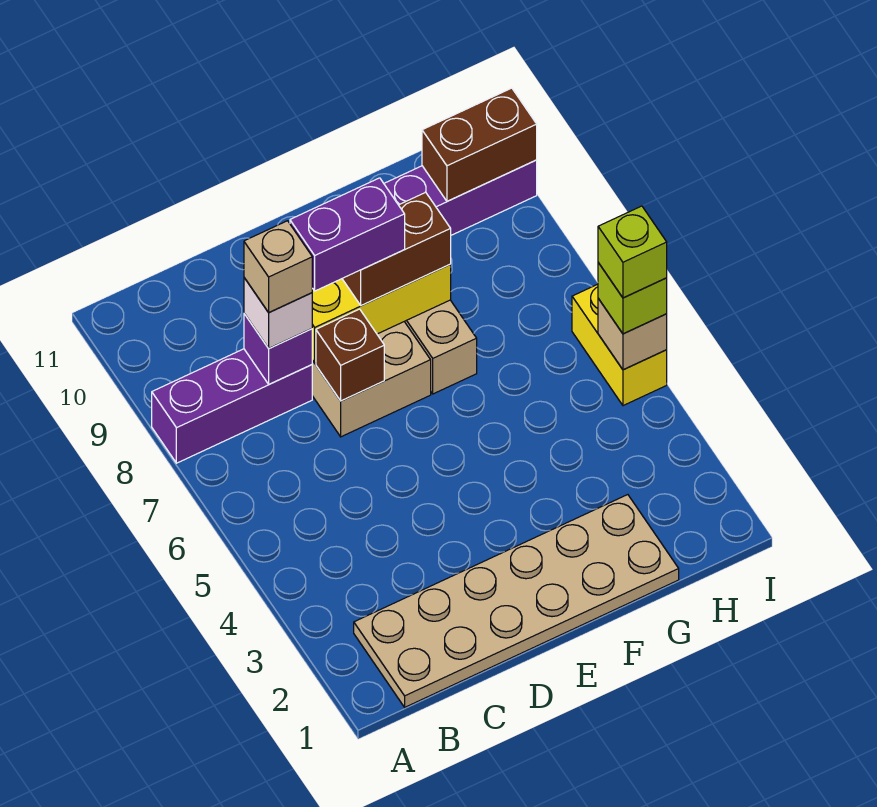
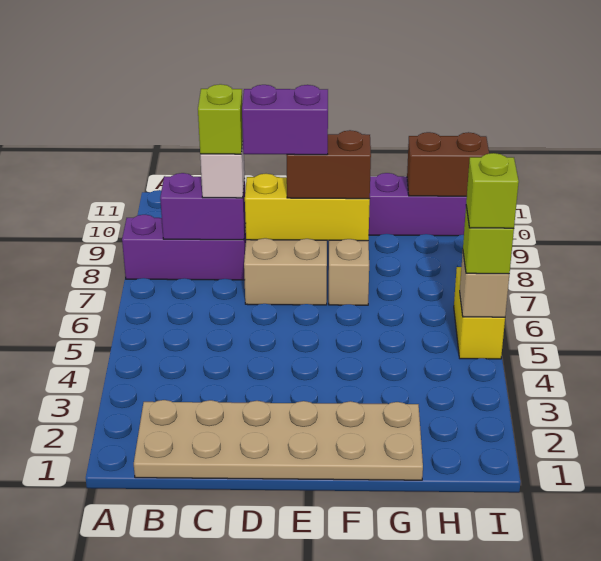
purple 1x1 brick [244,314,313,384] -> purple 1x2 brick [160,173,246,240]
tan 1x1 brick [244,221,312,312] -> lime 1x1 brick [198,84,243,154]
brown 1x1 brick [316,309,384,401] -> none

